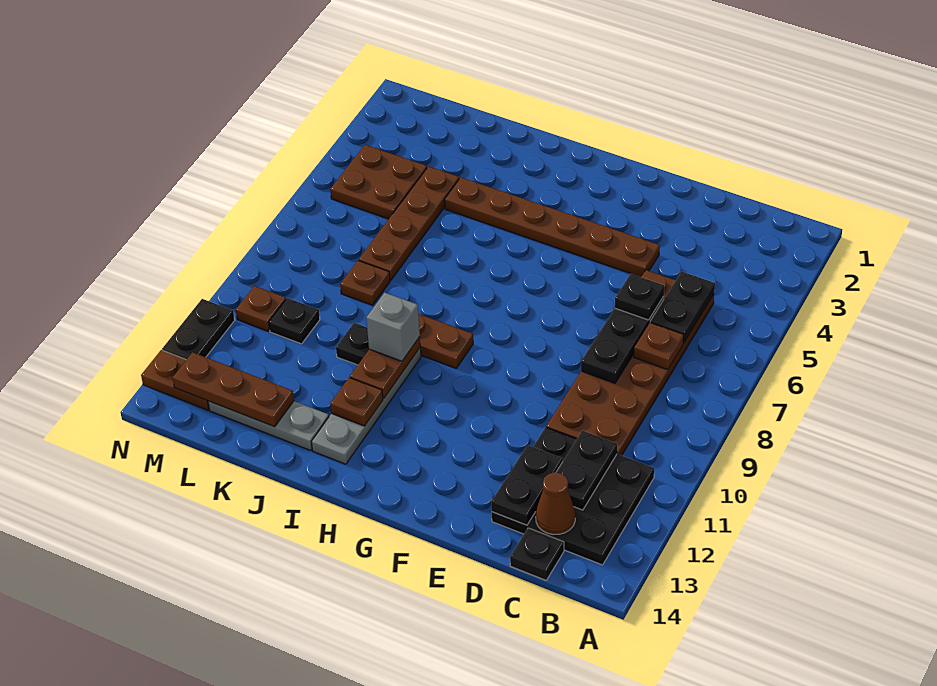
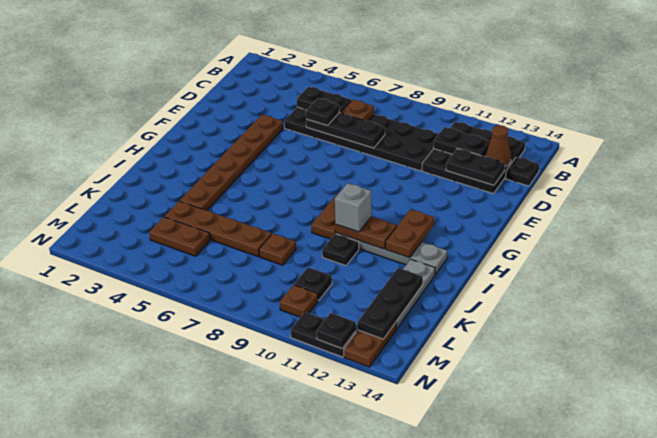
brown 2x6 plate [546,270,714,456] -> black 2x6 plate [284,107,438,171]
brown 1x1 plate [330,378,383,426] -> brown 1x2 plate [386,209,434,258]
brown 1x3 plate [173,352,294,427] -> black 1x3 plate [358,268,423,339]
brown 2x2 plate [330,145,427,219] -> brown 1x2 plate [149,217,210,256]
none -> black 1x1 plate [317,313,356,348]

